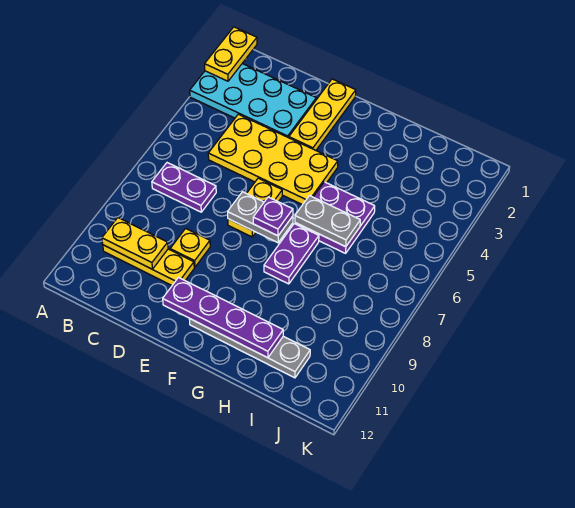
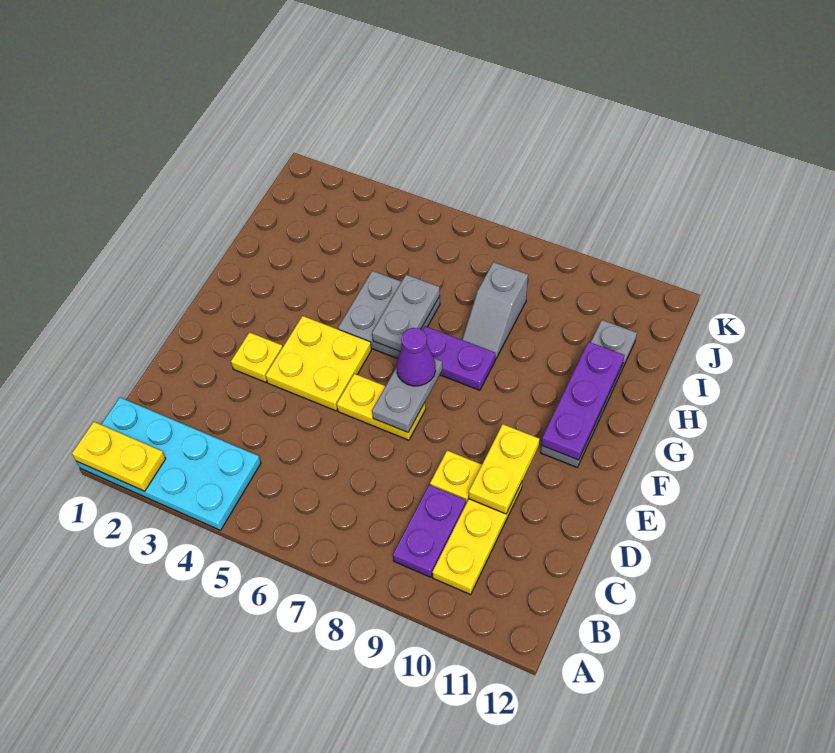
cyan 2x4 plate [190,64,316,138] -> cyan 2x4 plate turned to [76,398,261,530]
purple 1x2 plate [152,163,216,212] -> purple 1x2 plate moved to [393,485,466,577]
yellow 1x2 plate [102,218,168,269] -> yellow 1x2 plate moved to [469,424,539,514]
yellow 2x4 plate [208,114,338,205] -> yellow 2x2 plate [266,316,371,411]
yellow 1x3 plate [289,79,356,150] -> yellow 1x1 plate [231,332,283,382]
purple 1x4 plate [163,278,283,358] -> purple 1x3 plate [541,342,625,460]
purple 1x1 plate [253,197,293,236] -> purple 1x1 cone [397,328,436,386]
purple 2x2 plate [295,182,375,253] -> grey 2x2 plate [338,271,440,359]
none -> grey 1x2 slope [462,262,528,359]

